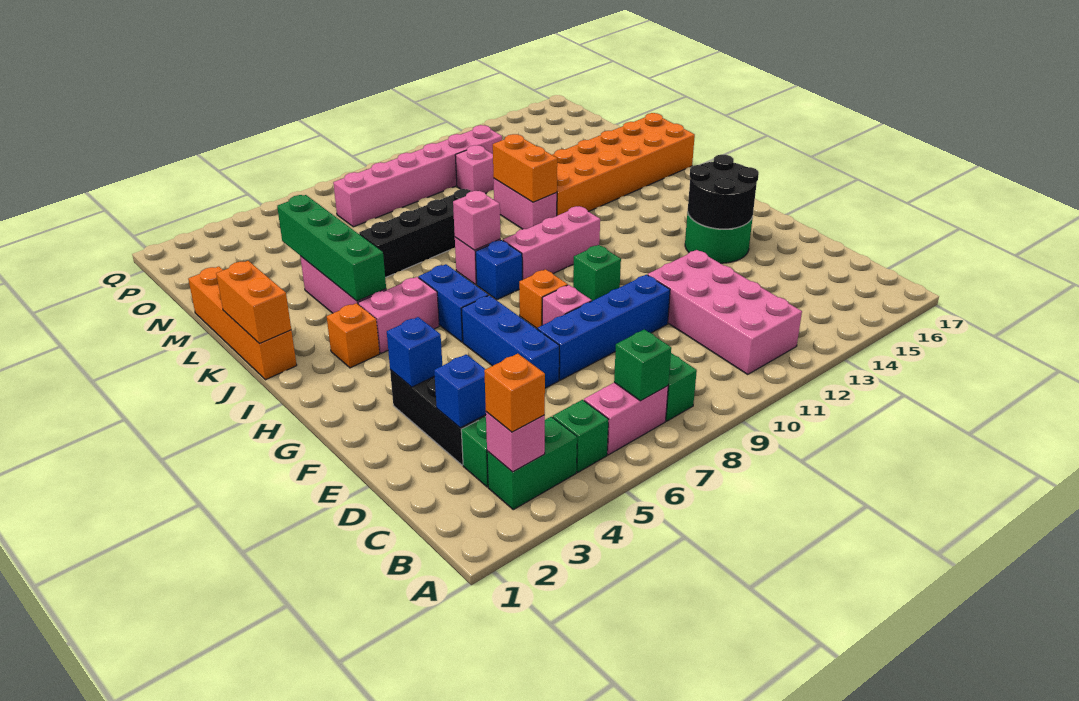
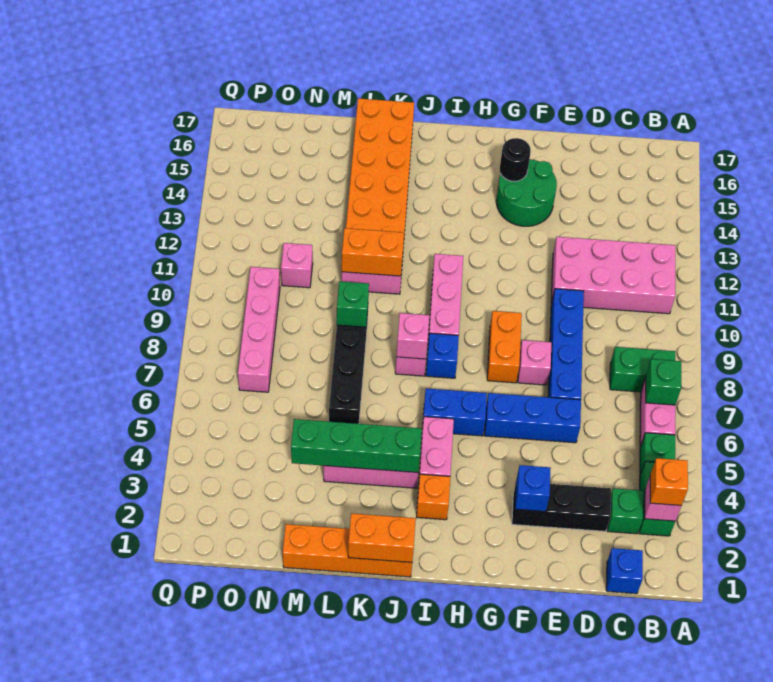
blue 1x1 brick [434,354,486,428] -> blue 1x1 brick moved to [606,548,643,594]
black 2x2 round brick [688,155,759,229] -> black 1x1 round brick [500,138,531,181]
orange 1x1 brick [519,269,568,328] -> orange 1x2 brick [487,311,522,383]
green 1x1 brick [573,245,621,301] -> green 1x1 brick moved to [337,281,369,327]
pink 1x6 brick [333,125,502,227] -> pink 1x4 brick [238,267,280,392]

